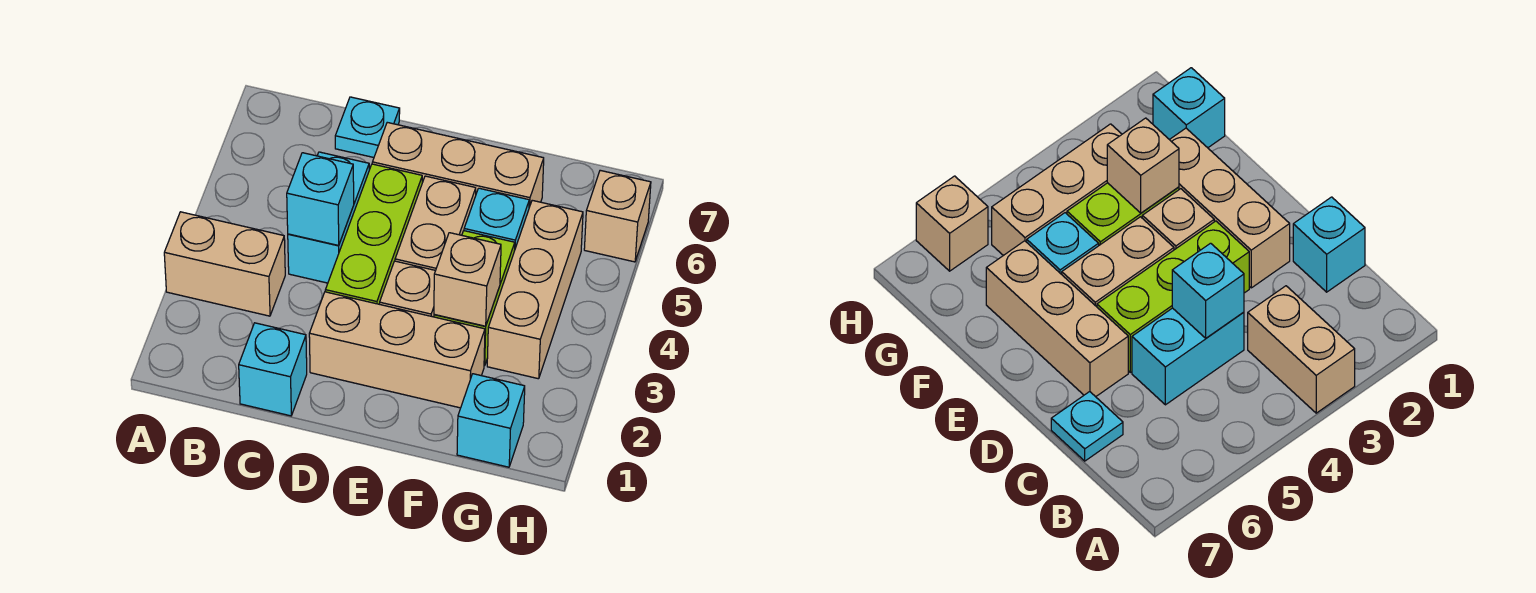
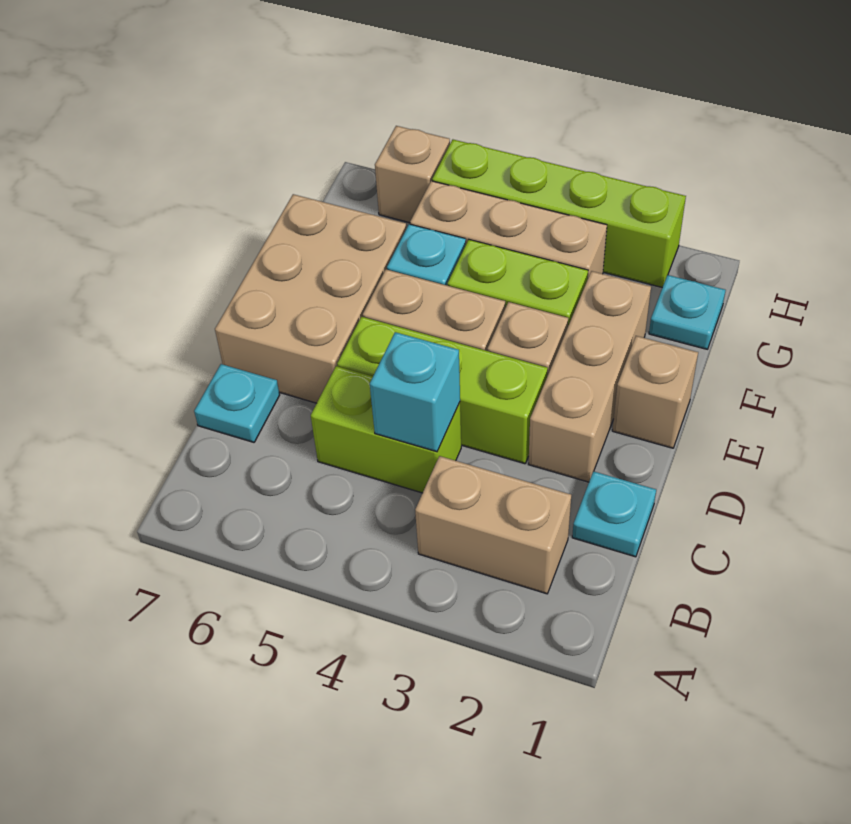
tan 1x2 brick [164,212,285,316] -> tan 1x2 brick turned to [415,456,571,594]
cyan 1x1 brick [239,323,307,416] -> cyan 1x1 plate [572,471,656,557]
cyan 1x2 brick [288,152,369,283] -> lime 1x2 brick [311,366,461,493]
tan 1x3 brick [372,122,544,207] -> tan 2x3 brick [215,194,406,403]
tan 1x1 brick [434,233,501,326] -> tan 1x1 brick moved to [612,336,698,448]
cyan 1x1 brick [457,374,525,467] -> cyan 1x1 plate [649,275,726,349]
none -> lime 1x4 brick [432,140,686,288]

